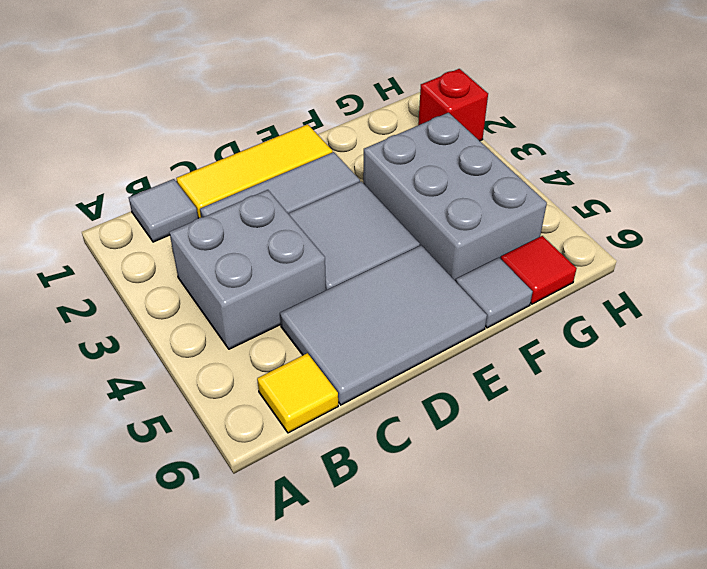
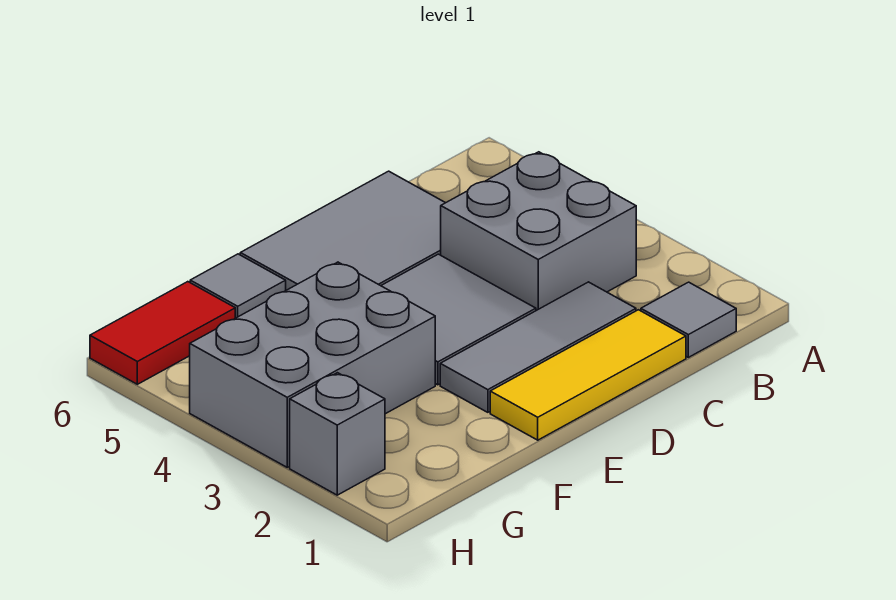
yellow 1x1 tile [257,353,338,433] -> none
grey 2x3 brick [363,113,547,281] -> grey 2x3 brick turned to [190,262,435,467]
red 1x1 tile [501,236,577,304] -> red 1x2 tile [90,282,235,384]
red 1x1 brick [418,69,488,141] -> grey 1x1 brick [290,373,385,495]

